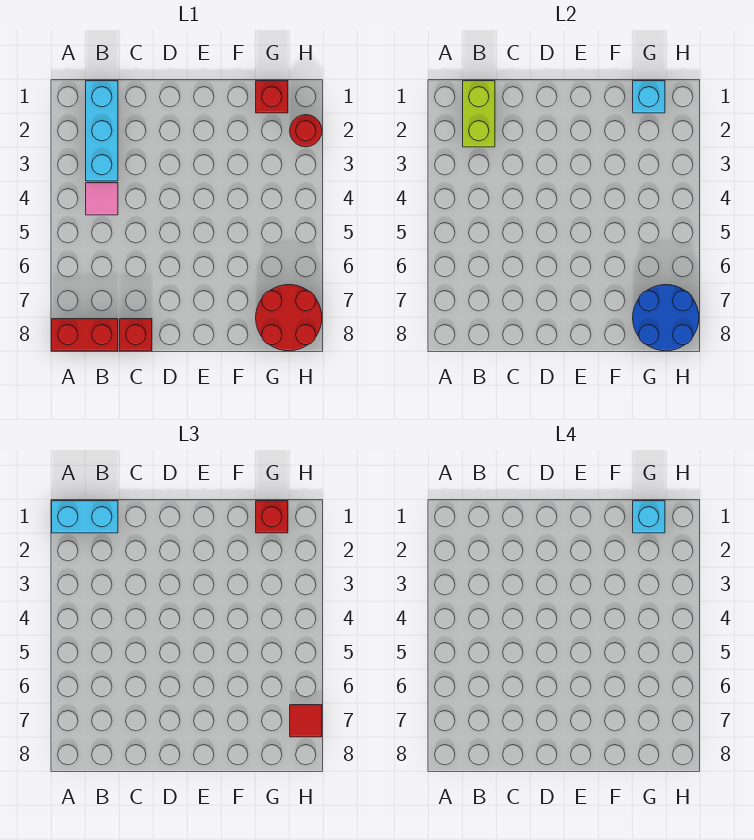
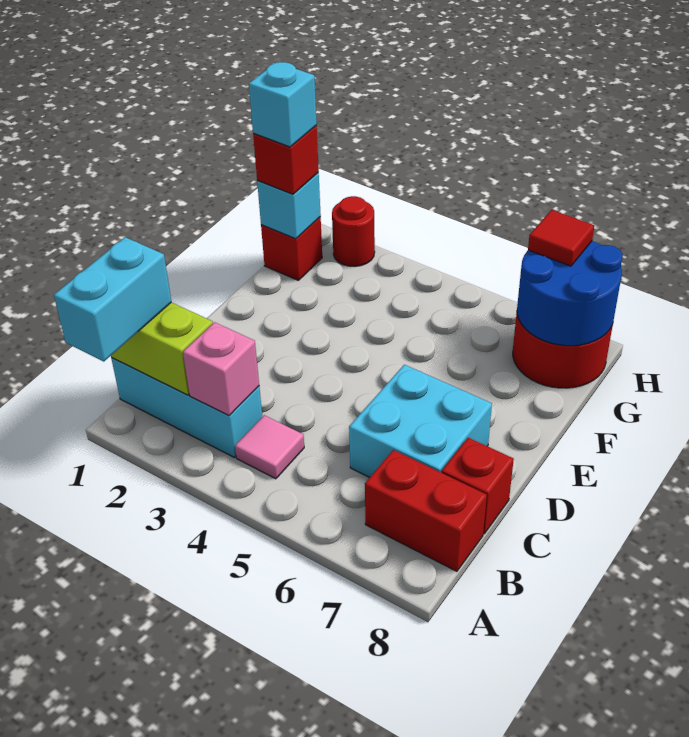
red 1x2 brick [52,319,118,351] -> red 1x2 brick turned to [365,450,487,571]
none -> pink 1x1 brick [183,322,259,416]
none -> cyan 2x2 brick [349,365,492,478]

